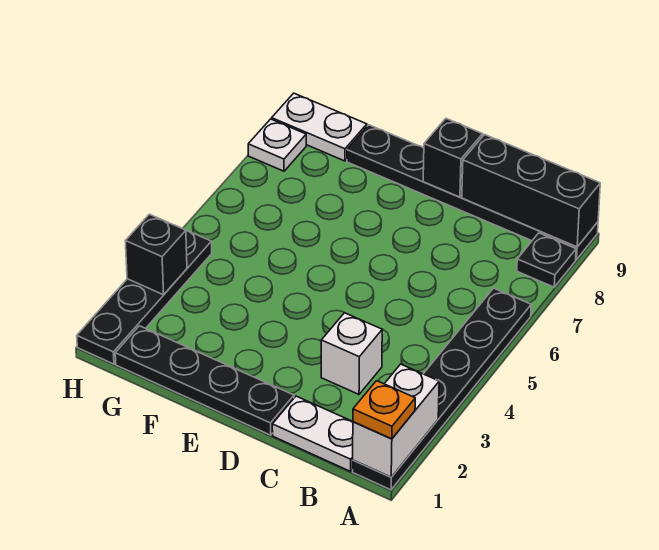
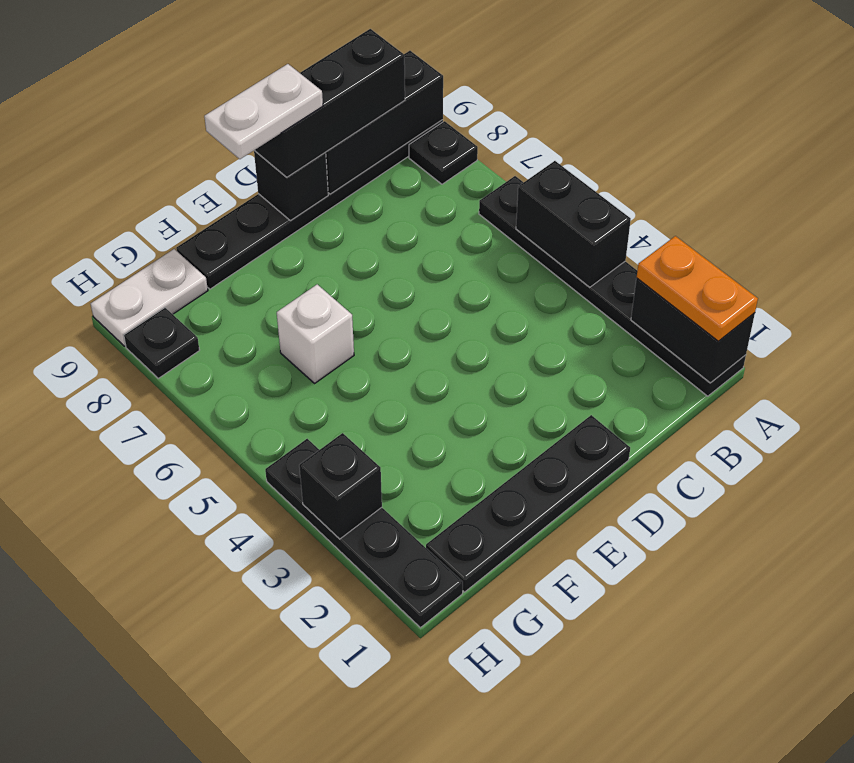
white 1x2 brick [353,364,439,477] -> black 1x2 brick [631,279,755,383]
orange 1x1 plate [353,381,415,439] -> orange 1x2 plate [637,236,758,341]
none -> black 1x2 brick [516,161,631,287]
white 1x2 plate [272,396,353,471] -> white 1x2 plate moved to [204,64,323,159]
none -> black 1x3 brick [254,29,405,177]
white 1x1 brick [321,313,382,394] -> white 1x1 brick moved to [277,284,354,383]
white 1x1 plate [248,119,306,171] -> black 1x1 plate [124,308,199,378]

